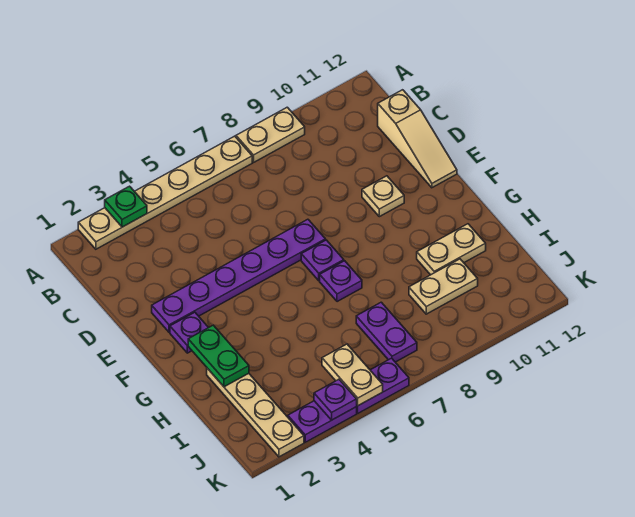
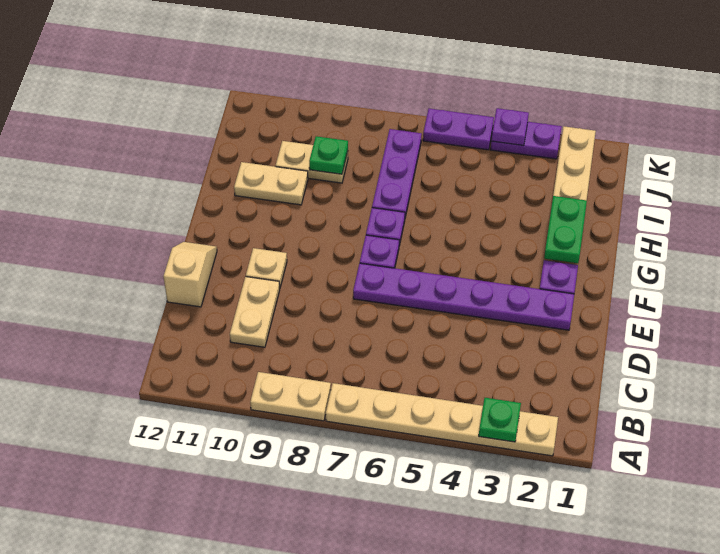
tan 1x3 slope [378,90,457,188] -> tan 1x2 slope [163,242,217,307]
purple 1x2 plate [356,302,417,362] -> purple 1x3 plate [372,129,422,217]
none -> green 1x1 plate [309,136,348,174]
tan 1x2 plate [322,344,383,406] -> tan 1x2 plate moved to [230,277,280,347]

